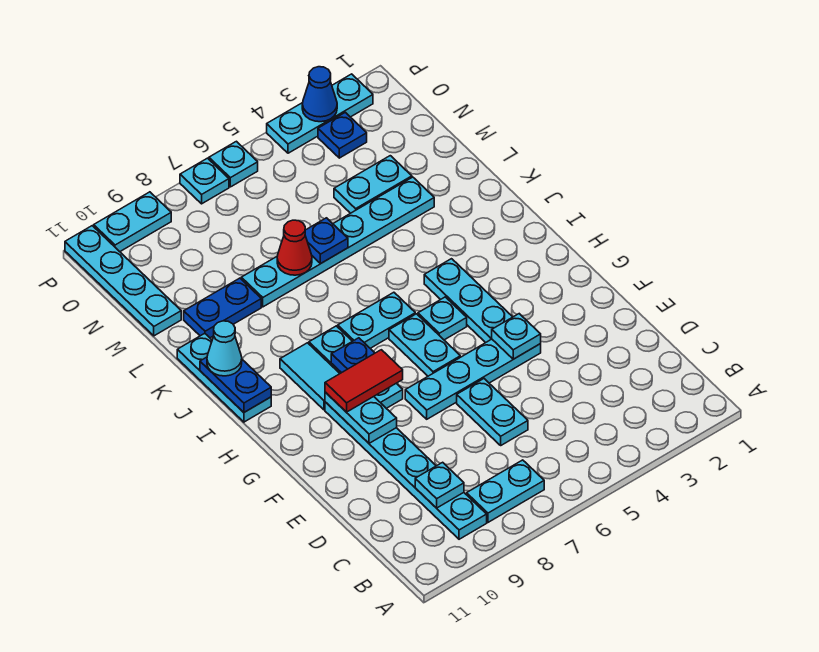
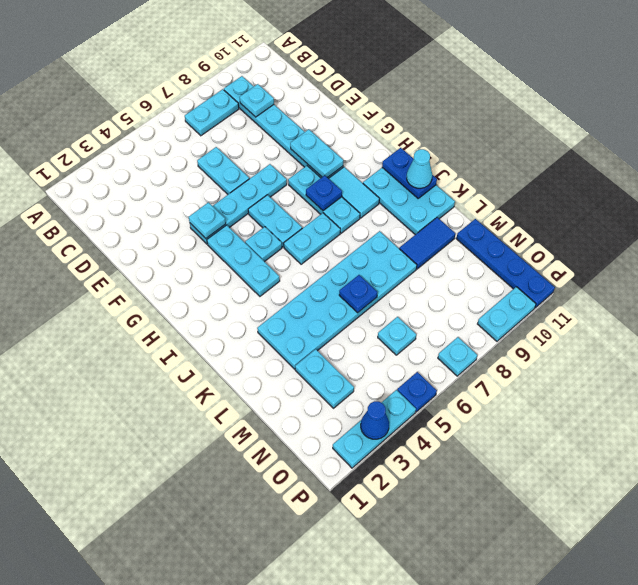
red 1x2 tile [325,350,403,412] -> none
cyan 1x3 plate [177,333,271,422] -> cyan 2x3 plate [363,168,455,235]
cyan 1x6 plate [241,177,434,307] -> cyan 2x6 plate [257,231,417,369]
red 1x1 cone [277,220,312,275] -> none
blue 1x2 plate [184,278,261,338] -> blue 1x2 tile [399,217,455,269]
cyan 1x2 plate [334,156,412,213] -> cyan 1x2 plate turned to [295,349,354,408]
cyan 1x4 plate [65,226,181,336] -> blue 1x4 plate [456,219,555,308]
blue 1x1 plate [318,112,367,158] -> blue 1x1 plate moved to [397,372,437,412]
cyan 1x1 plate [209,141,258,187] -> cyan 1x1 plate moved to [378,317,416,355]

